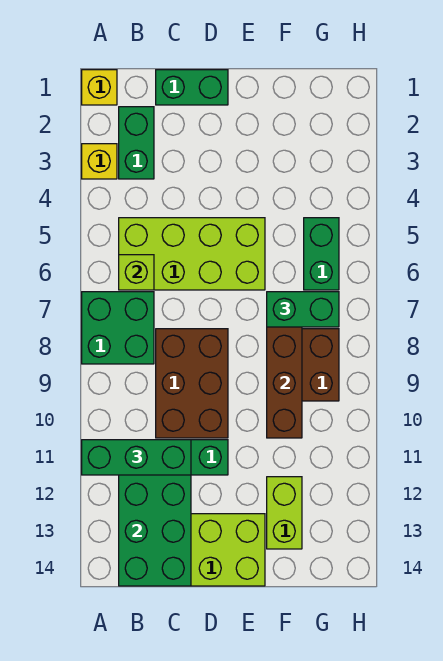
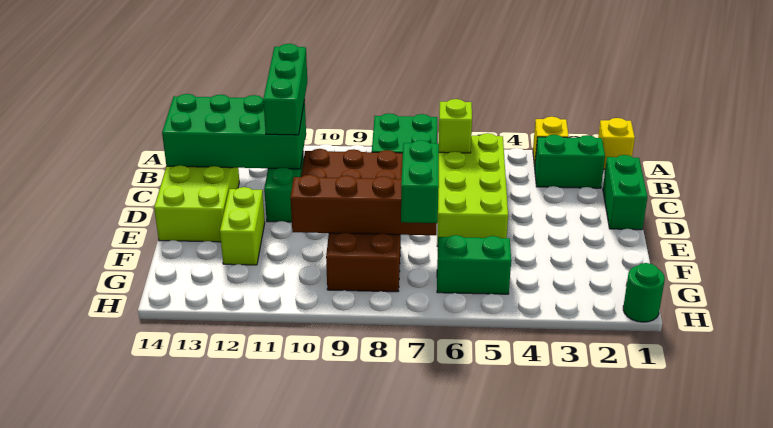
lime 1x2 brick [267,477,302,549] -> lime 1x2 brick turned to [220,187,265,265]
none -> green 1x1 round brick [623,263,665,322]

